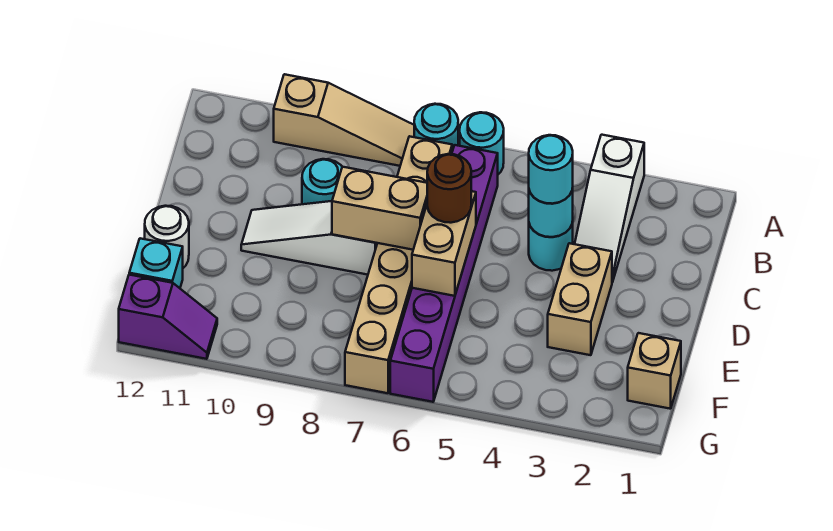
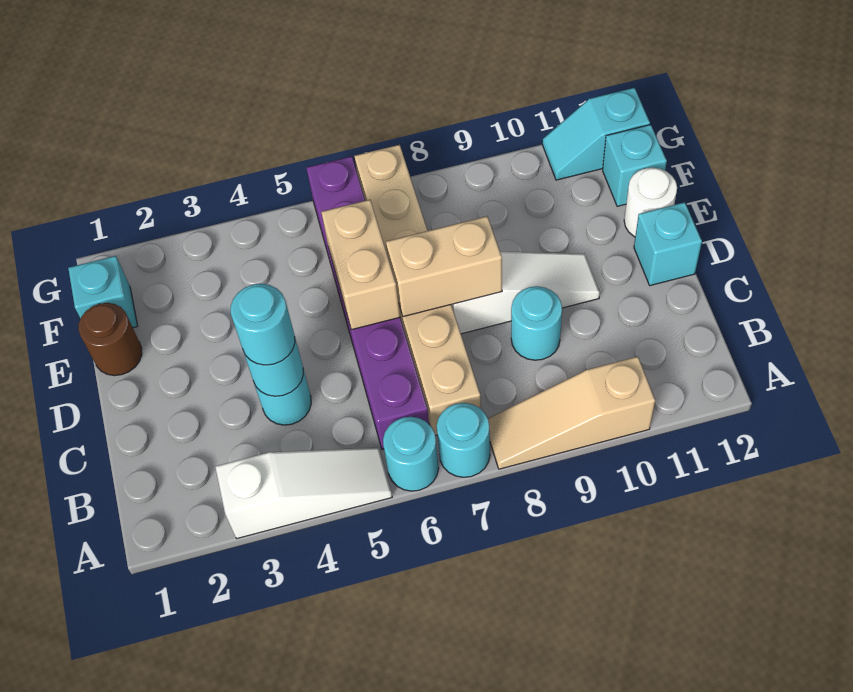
white 1x3 slope [575,135,644,282] -> white 1x3 slope turned to [215,448,392,538]
tan 1x2 brick [548,243,612,355] -> none
brown 1x1 round brick [427,154,471,223] -> brown 1x1 round brick moved to [79,303,142,376]
none -> cyan 1x1 brick [634,202,702,286]
tan 1x1 brick [628,333,681,409] -> cyan 1x1 brick [68,256,137,328]
purple 1x2 slope [119,275,217,359] -> cyan 1x2 slope [543,88,650,180]

